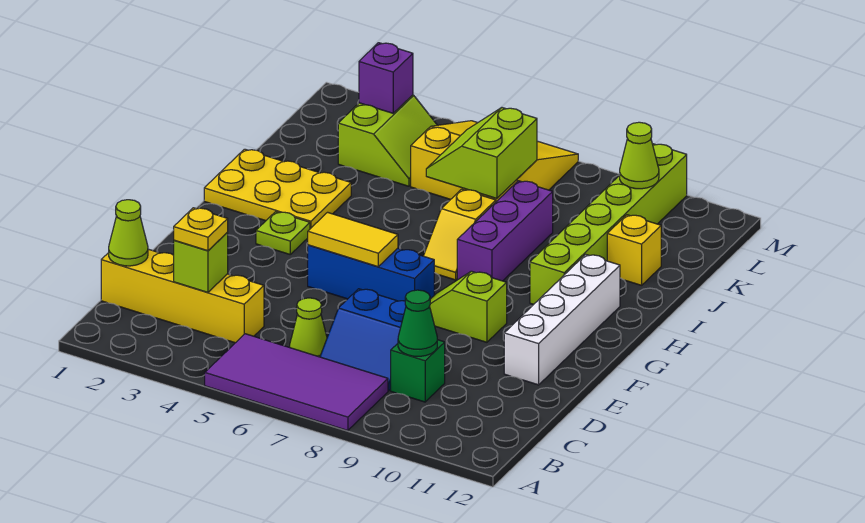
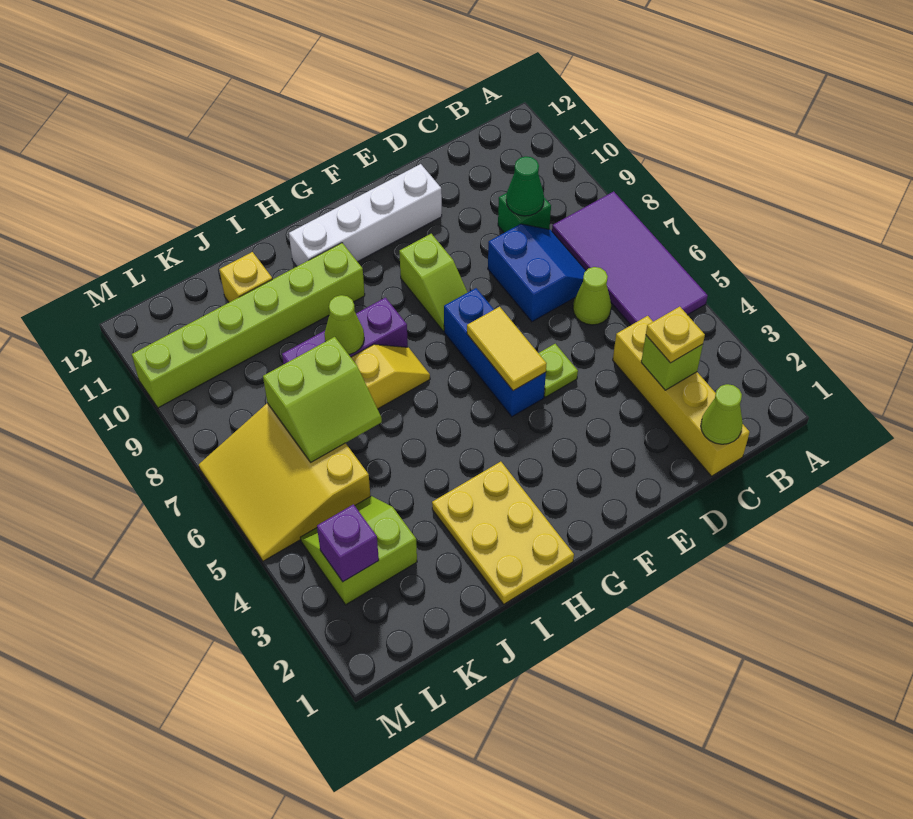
lime 1x1 plate [256,212,310,254] -> lime 1x1 plate moved to [539,344,578,397]
lime 1x1 cone [620,122,659,189] -> lime 1x1 cone moved to [324,295,364,355]

